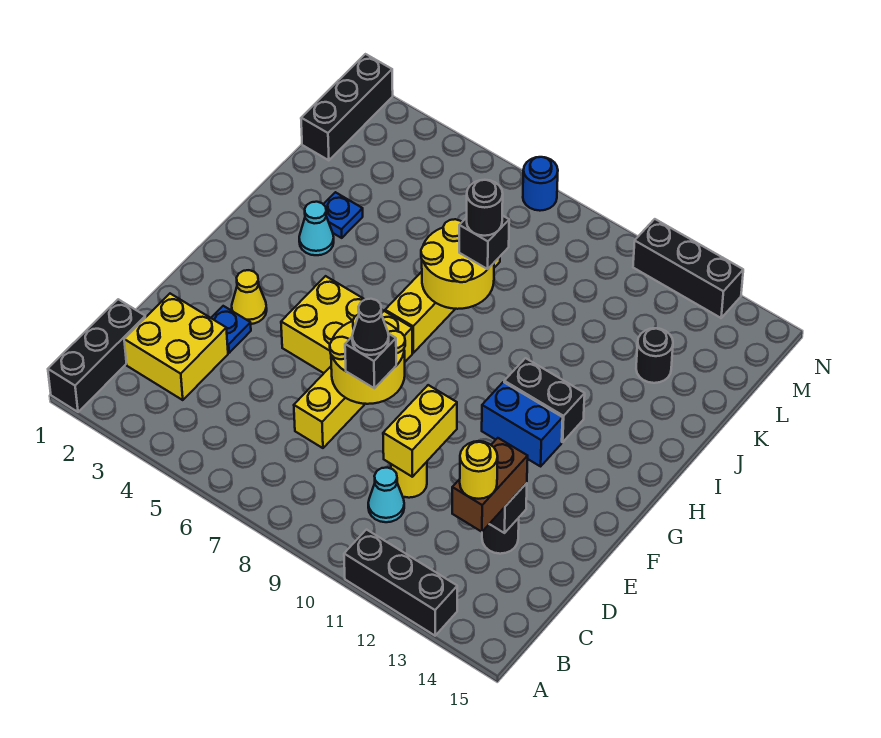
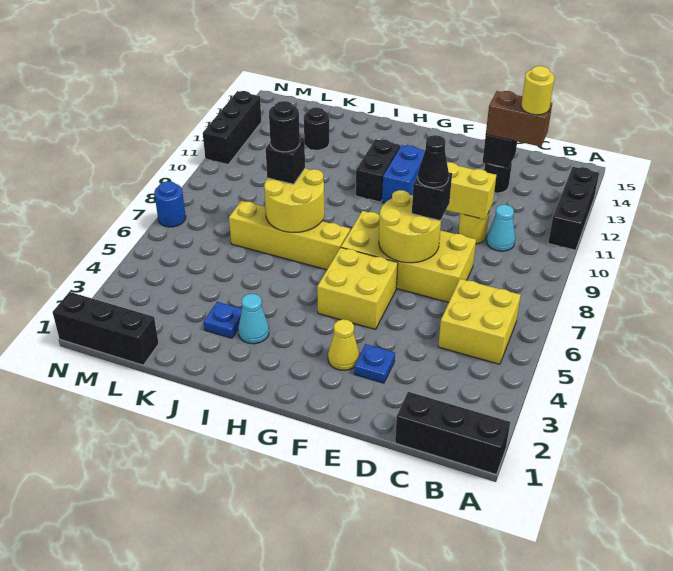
yellow 2x2 brick [124,294,228,400] -> yellow 2x2 brick moved to [438,279,521,364]
yellow 1x4 brick [294,311,412,448] -> yellow 2x4 brick [341,211,476,302]

